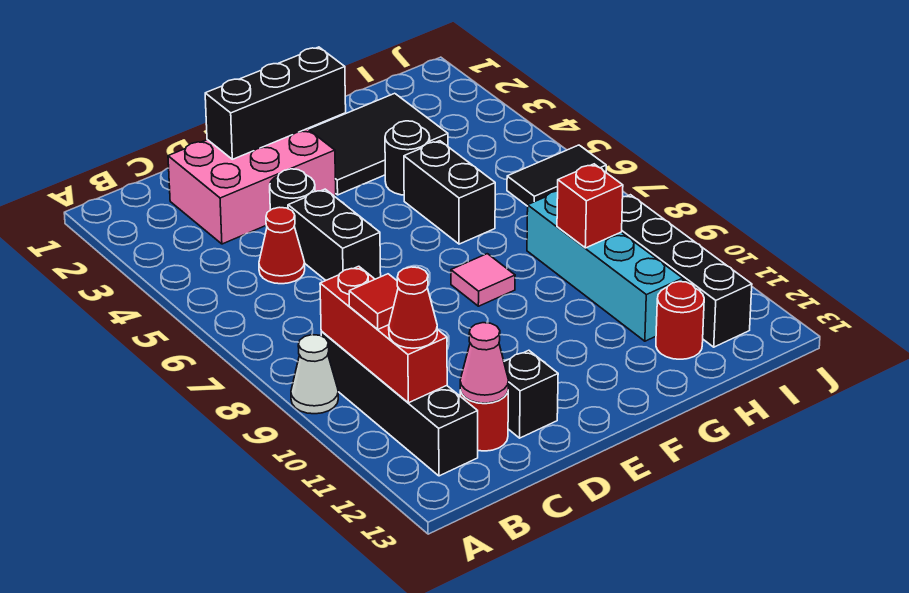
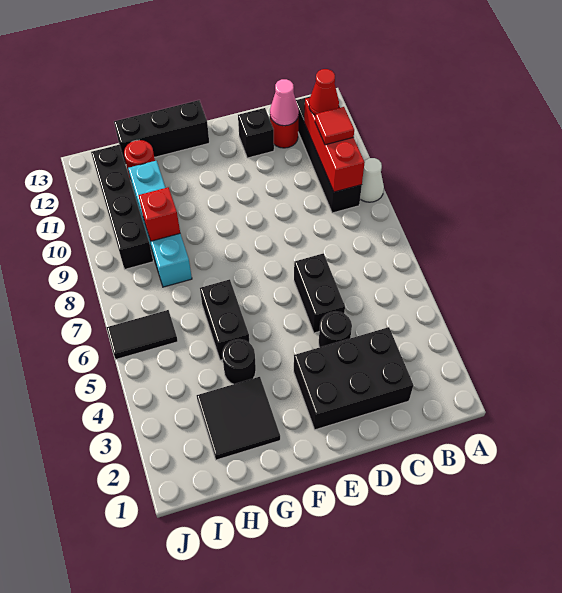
pink 2x3 brick [168,129,336,244] -> black 2x3 brick [294,327,413,430]
red 1x1 cone [259,207,305,284] -> none
black 1x3 brick [205,47,346,159] -> black 1x3 brick moved to [114,100,209,165]
black 2x3 tile [308,93,448,195] -> black 2x2 tile [197,377,280,460]
pink 1x1 tile [451,254,515,306] -> none

